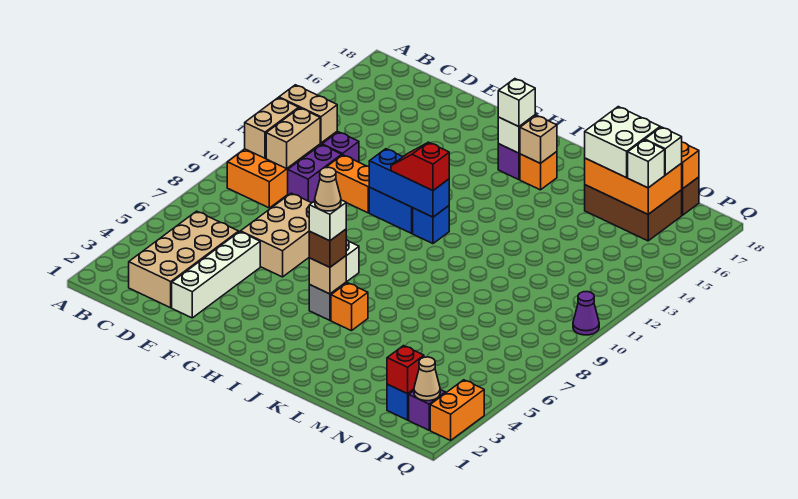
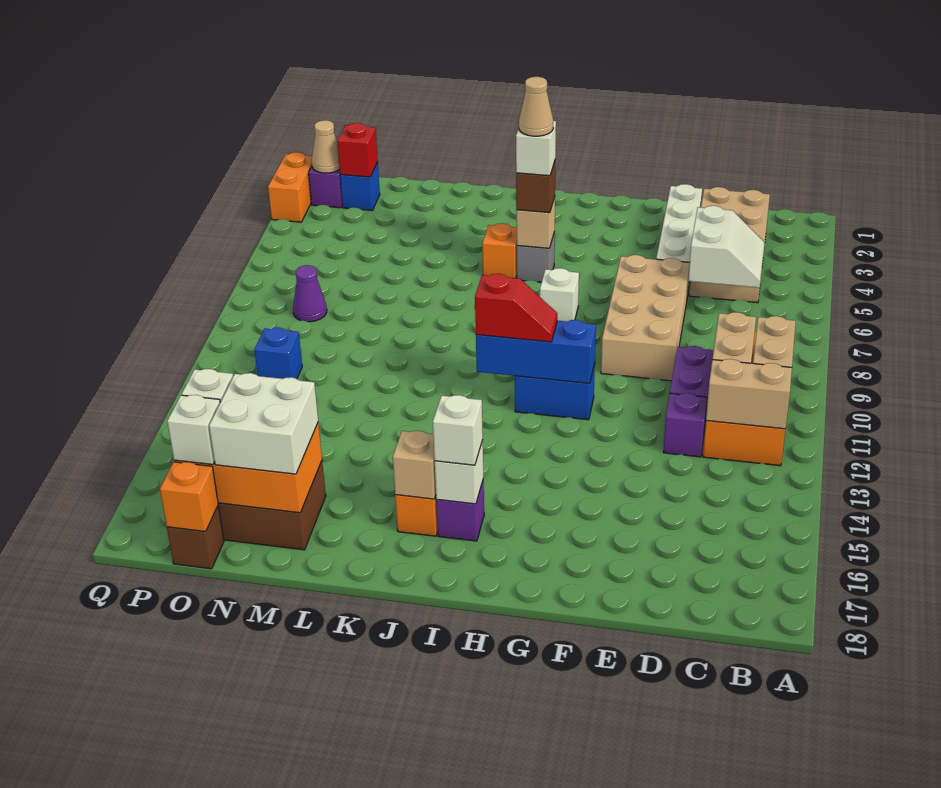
none -> white 2x2 slope [689,206,765,288]
tan 2x3 brick [241,193,311,277] -> tan 2x4 brick [601,255,690,381]
orange 1x2 brick [326,155,370,213] -> none
blue 1x1 brick [413,206,449,244] -> blue 1x1 brick moved to [254,328,302,379]
purple 1x1 cone [573,292,599,335] -> purple 1x1 cone moved to [293,265,327,322]

